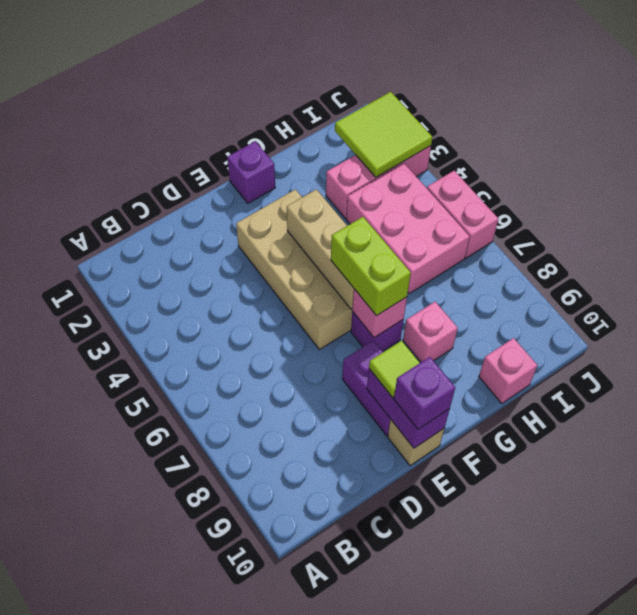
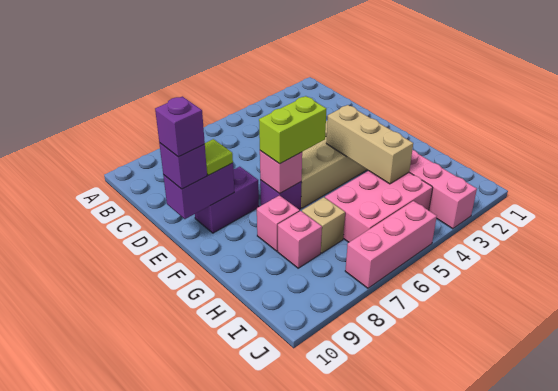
tan 1x1 brick [388,419,444,466] -> tan 1x1 brick moved to [302,197,345,253]
purple 1x1 brick [227,141,275,203] -> purple 1x1 brick moved to [155,96,205,157]
tan 1x3 brick [287,189,354,309] -> tan 1x3 brick turned to [326,105,413,184]
pink 1x1 brick [479,338,537,404] -> pink 1x1 brick moved to [278,211,322,268]
lime 2x2 tile [335,92,432,177] -> none
pink 1x2 brick [427,171,498,258] -> pink 1x3 brick [345,201,437,288]

